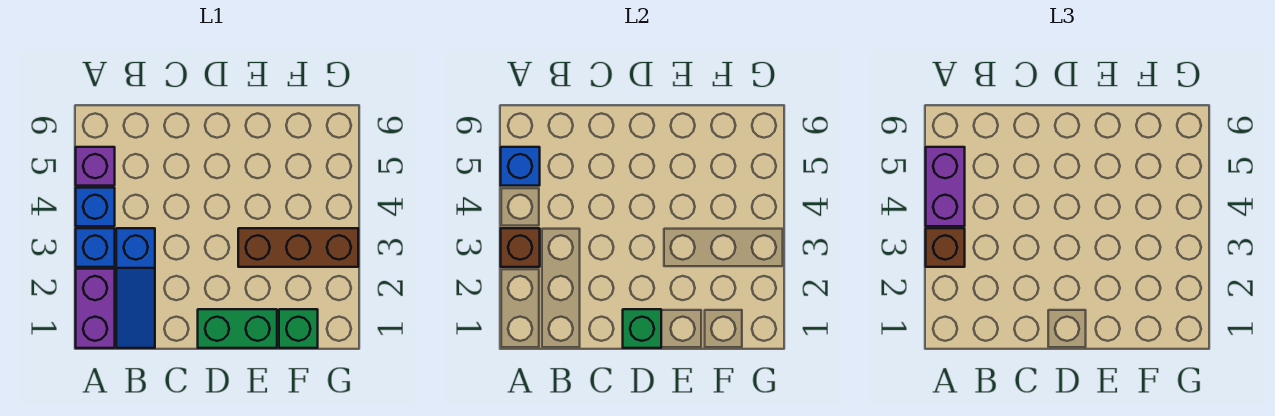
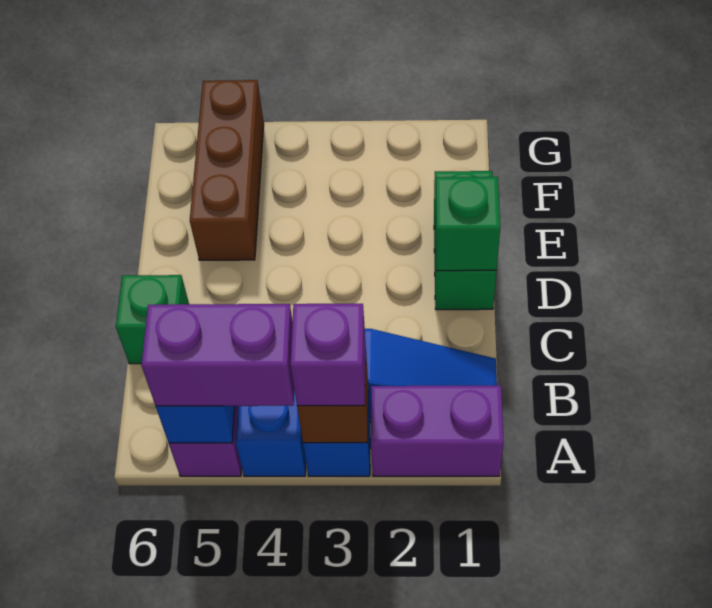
brown 1x1 brick [926,228,965,267] -> purple 1x1 brick [291,304,366,406]
brown 1x3 brick [238,228,358,267] -> brown 1x3 brick moved to [190,80,264,260]
green 1x1 brick [279,309,318,348] -> green 1x1 brick moved to [116,275,189,364]

